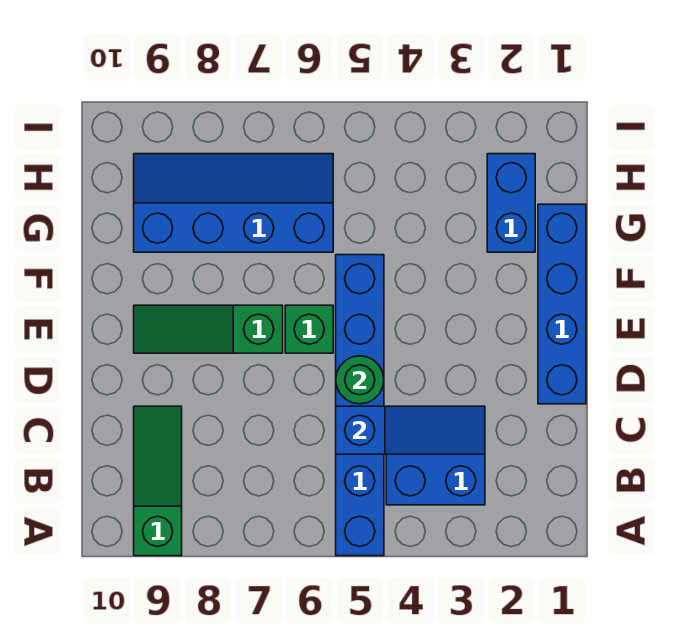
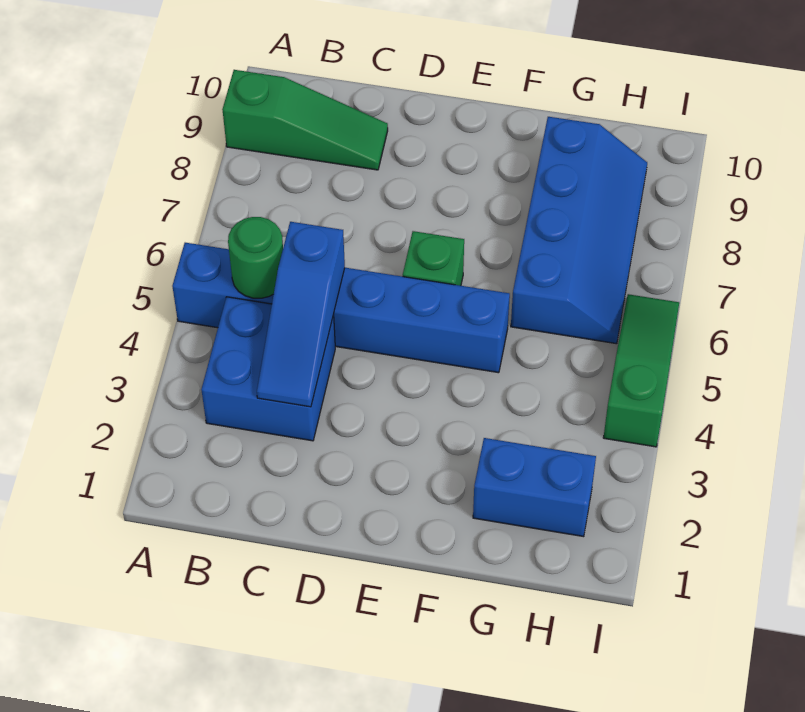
blue 1x4 brick [538,204,586,404] -> none
green 1x1 round brick [336,356,384,404] -> green 1x1 round brick moved to [228,217,283,298]
green 1x3 slope [134,305,283,353] -> green 1x3 slope moved to [603,294,679,447]

